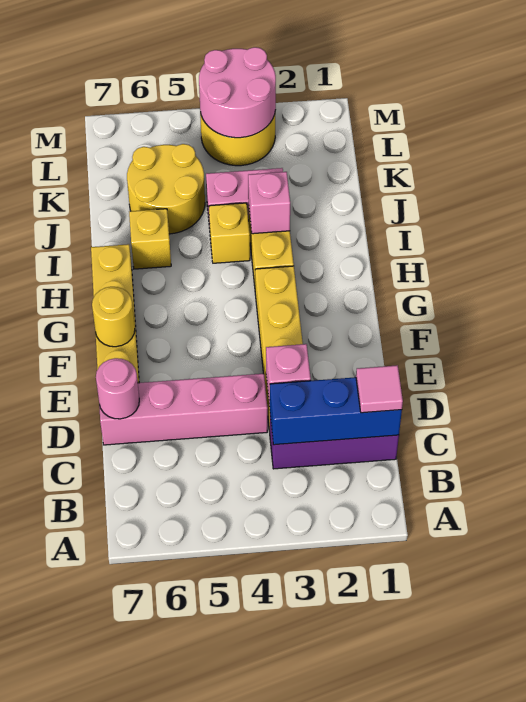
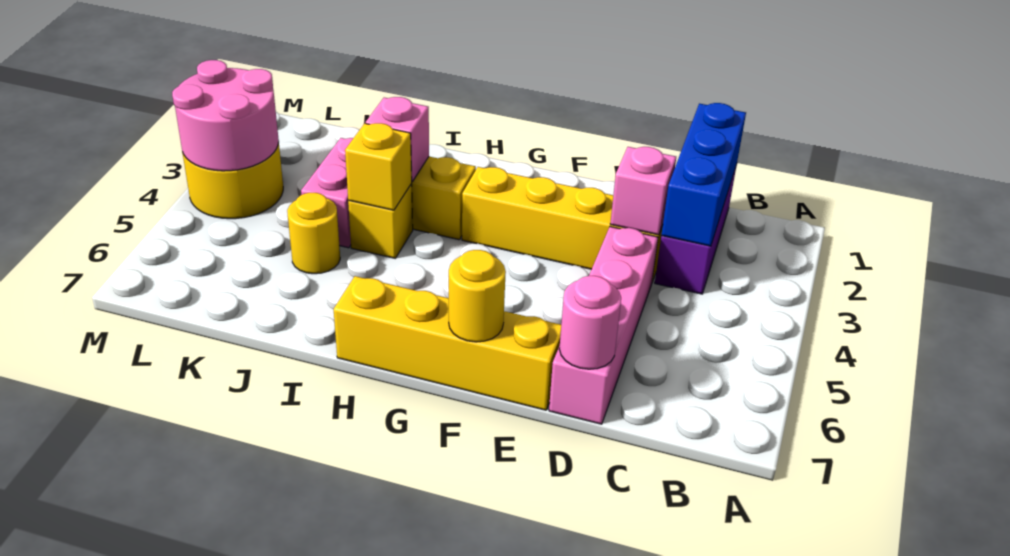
pink 1x1 tile [356,365,403,413] -> none
yellow 1x1 brick [129,209,171,269] -> yellow 1x1 brick moved to [345,123,412,210]
yellow 2x2 round brick [127,144,205,234] -> yellow 1x1 round brick [287,193,340,274]

